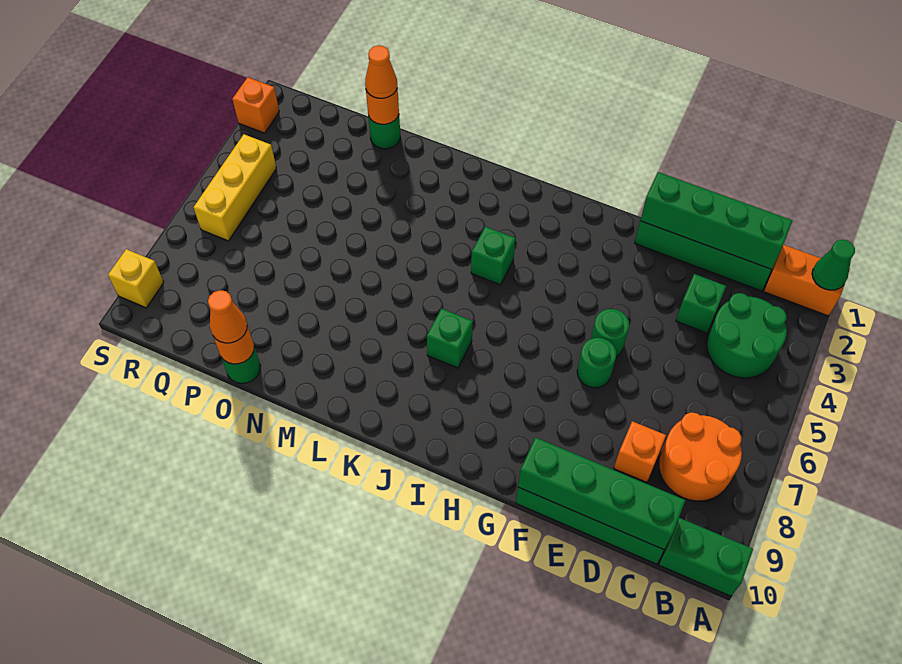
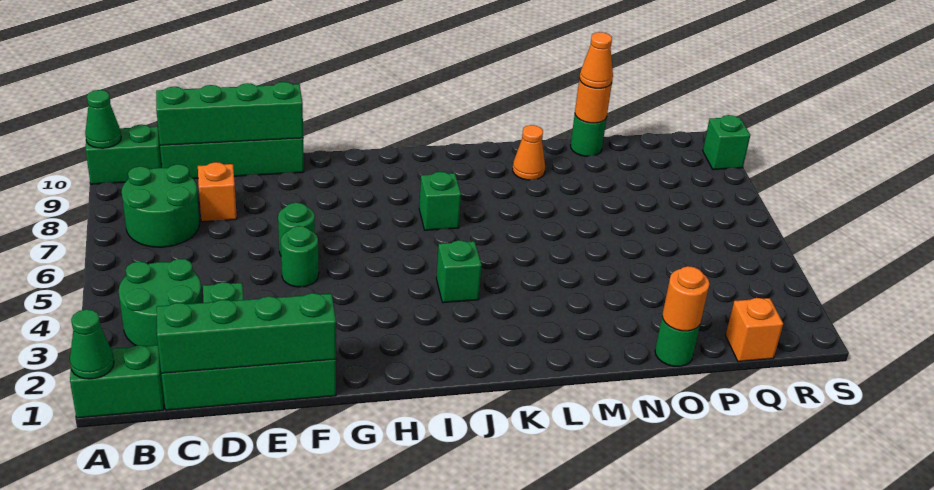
orange 1x2 brick [764,245,850,316] -> green 1x2 brick [70,345,164,418]
none -> green 1x1 cone [85,90,121,148]
orange 2x2 round brick [659,412,742,501] -> green 2x2 round brick [122,164,200,247]
orange 1x1 cone [365,45,397,98] -> orange 1x1 cone moved to [513,125,545,180]
yellow 1x3 brick [194,134,276,241] -> none
orange 1x1 brick [232,77,279,133] -> orange 1x1 brick moved to [726,298,783,362]
yellow 1x1 brick [108,249,164,308] -> green 1x1 brick [703,115,750,170]

